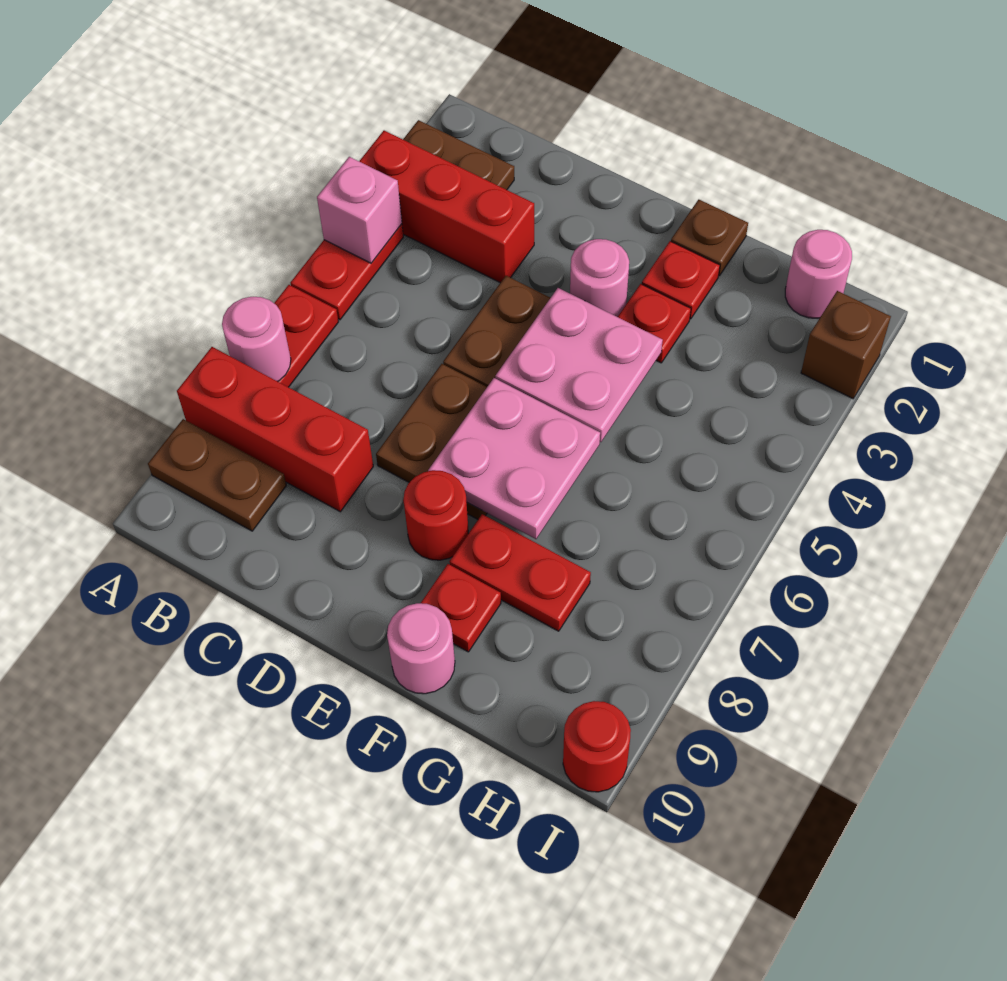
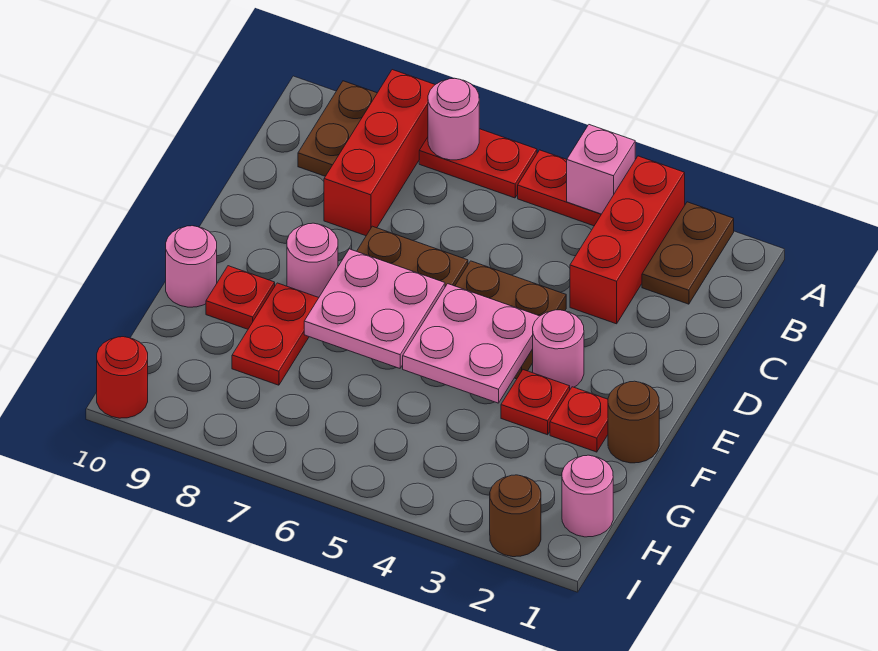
red 1x1 round brick [403,470,468,560] -> pink 1x1 round brick [287,223,338,297]
brown 1x1 plate [671,200,748,276] -> brown 1x1 round brick [608,381,659,463]
brown 1x1 brick [801,291,891,399] -> brown 1x1 round brick [490,475,541,557]

